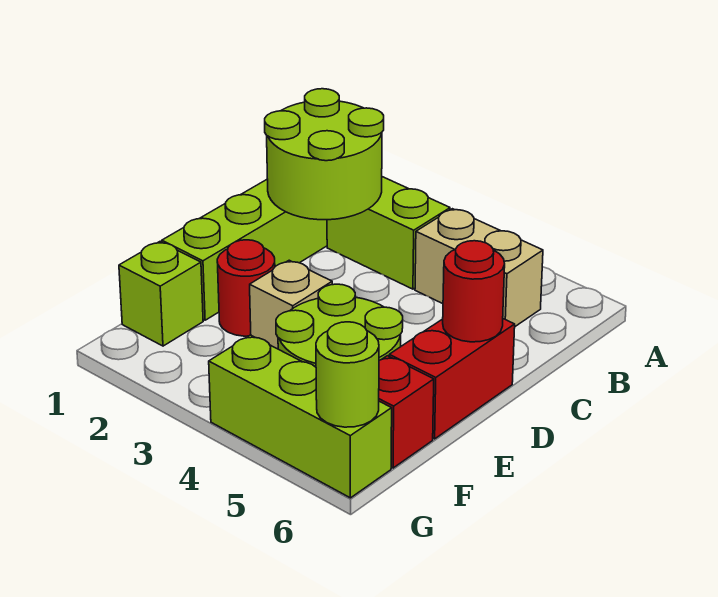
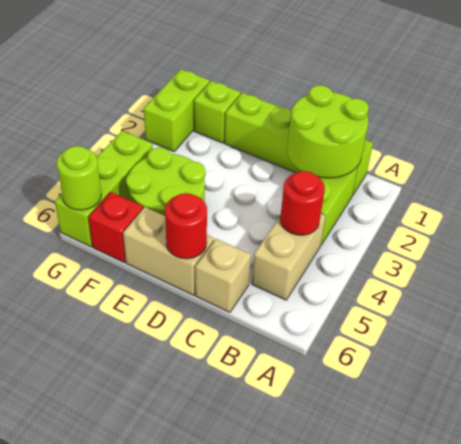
red 1x2 brick [389,319,515,439] -> tan 1x2 brick [123,207,214,295]
red 1x1 round brick [217,240,275,336] -> red 1x1 round brick moved to [280,171,325,235]
tan 1x1 brick [250,260,332,349] -> tan 1x1 brick moved to [195,239,251,312]
none -> lime 1x2 brick [144,69,210,152]

